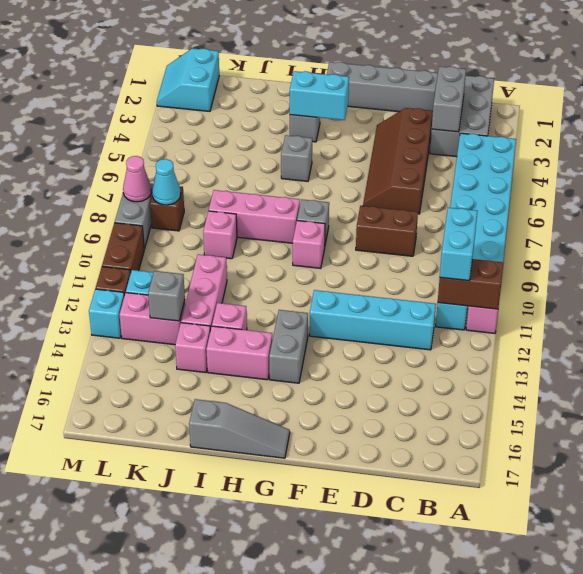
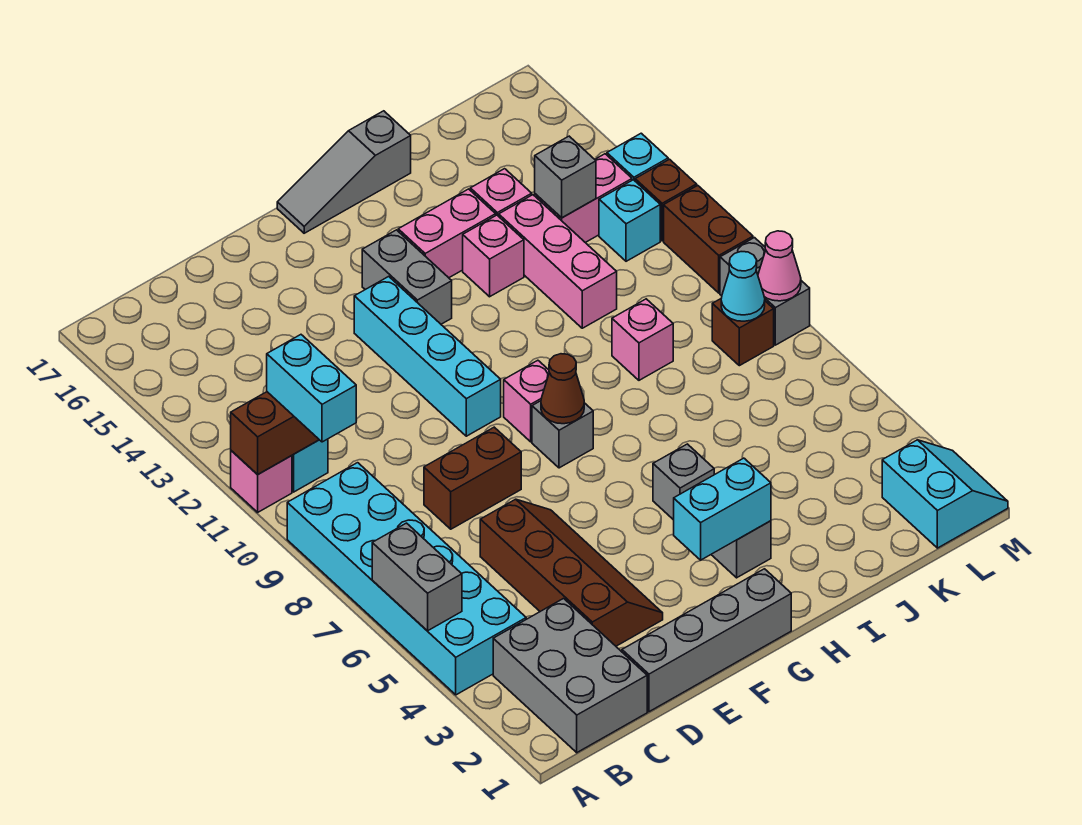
grey 1x2 brick [432,66,466,132] -> grey 1x2 brick moved to [372,523,462,631]
cyan 1x4 brick [310,290,436,350] -> cyan 1x4 brick turned to [354,276,501,436]
none -> brown 1x1 cone [541,354,584,424]
pink 1x3 brick [209,190,300,243] -> none

